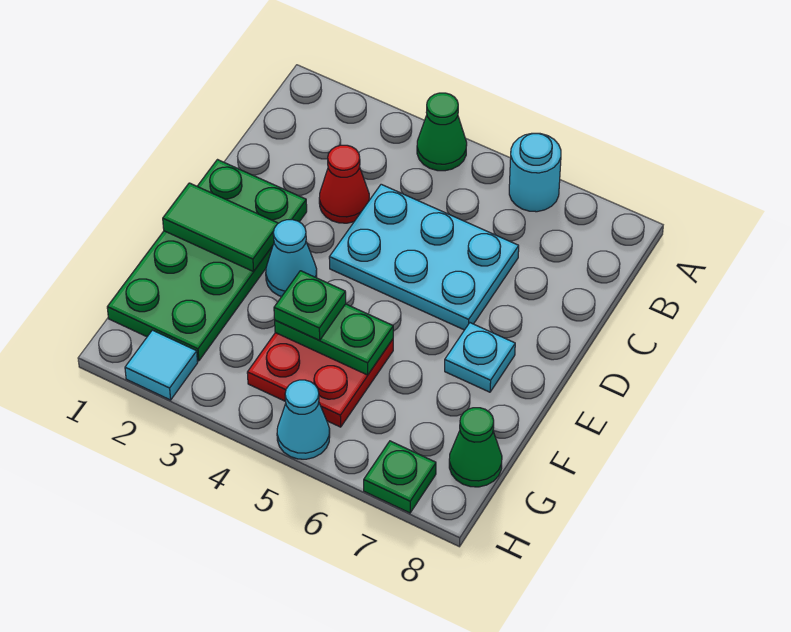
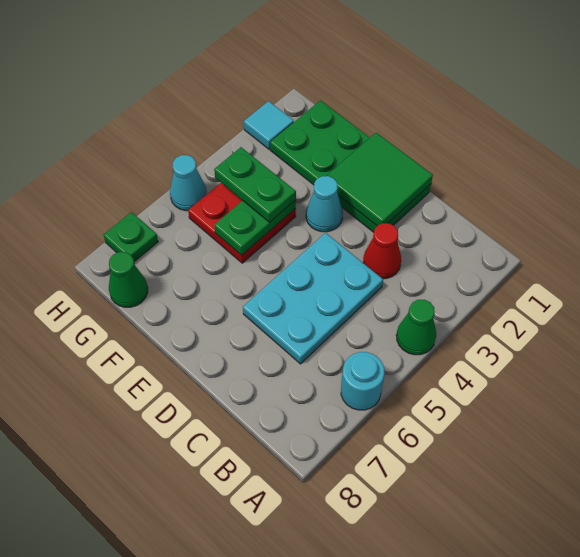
green 1x2 tile [163,183,278,272] -> green 2x2 tile [327,133,433,226]
cyan 1x1 plate [445,323,515,392] -> none
green 1x1 plate [274,271,346,340] -> green 1x2 plate [214,147,296,222]

